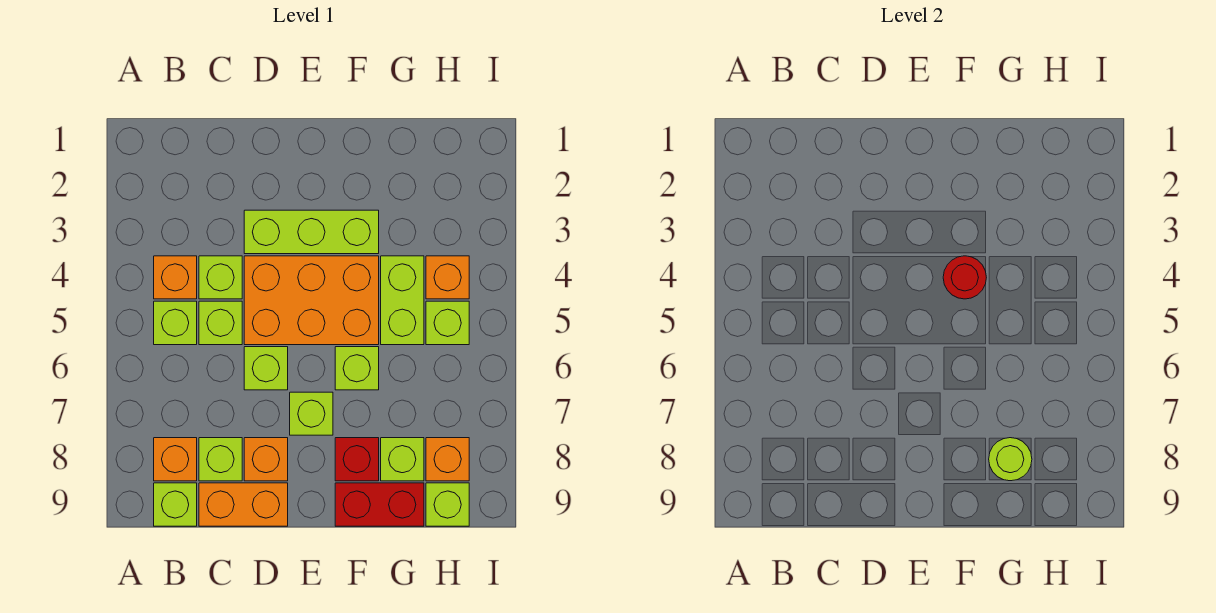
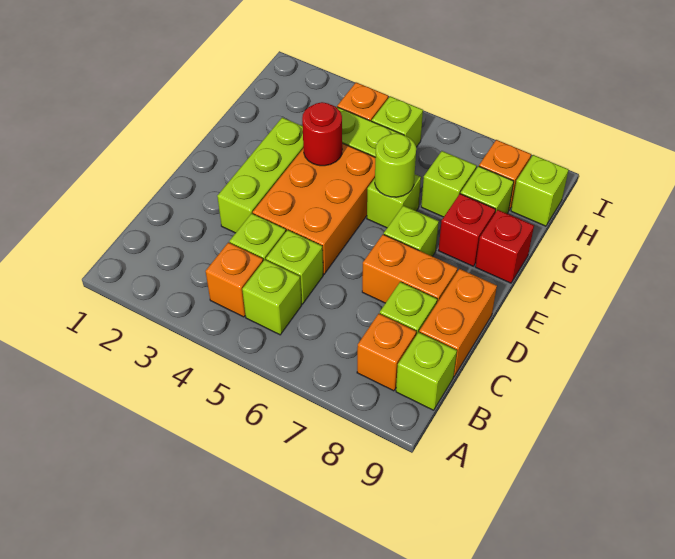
lime 1x1 brick [244,347,288,390] -> lime 1x1 brick moved to [421,151,476,217]
orange 1x1 brick [244,438,288,481] -> orange 1x2 brick [362,234,457,303]
red 1x2 brick [335,483,424,526] -> red 1x1 brick [475,210,534,283]
lime 1x1 round brick [989,438,1032,481] -> lime 1x1 round brick moved to [375,133,416,197]

